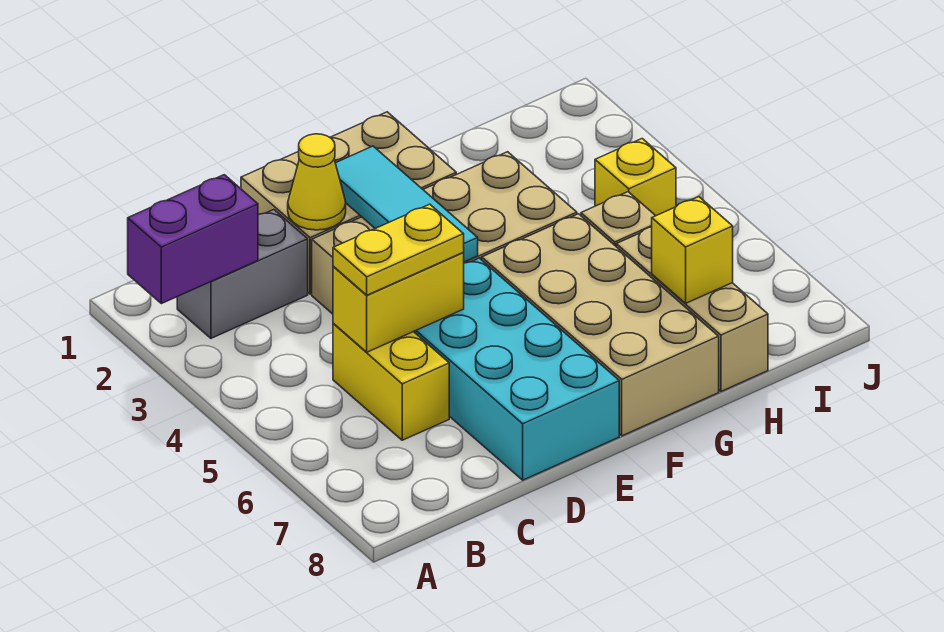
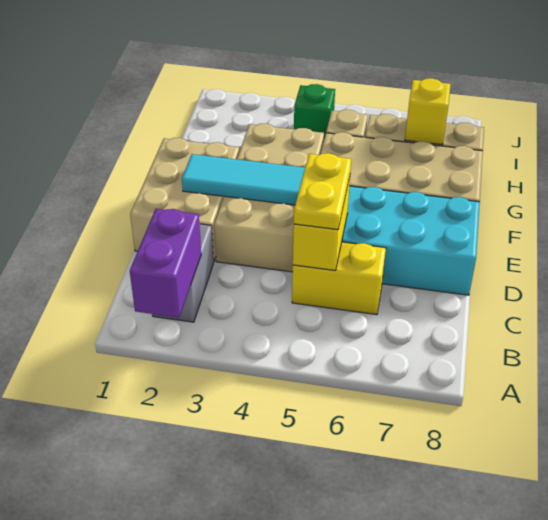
yellow 1x1 cone [288,134,346,230] -> none
yellow 1x1 brick [595,139,676,216] -> green 1x1 brick [294,84,335,139]

